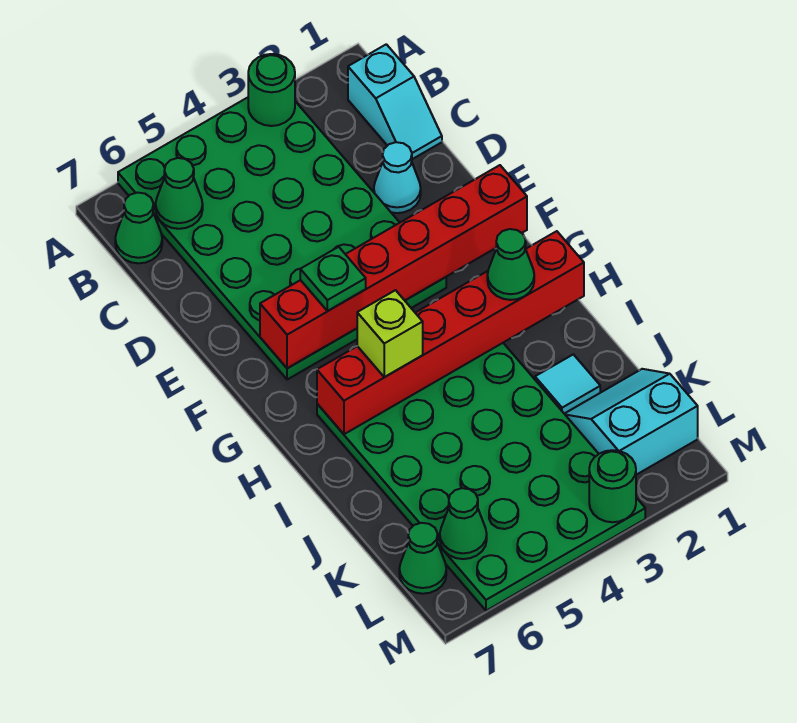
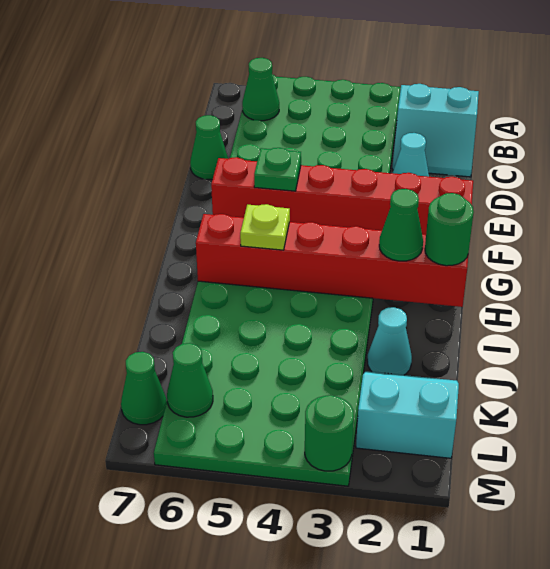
green 1x1 round brick [248,54,295,126] -> green 1x1 round brick moved to [425,193,474,266]
cyan 1x2 slope [348,44,442,159] -> cyan 2x2 slope [392,84,479,177]
green 1x1 cone [115,193,162,263] -> green 1x1 cone moved to [190,115,228,179]
lime 1x1 brick [357,290,423,377] -> lime 1x1 plate [240,204,290,250]
cyan 1x1 tile [535,354,600,414] -> cyan 1x1 cone [367,307,412,375]

